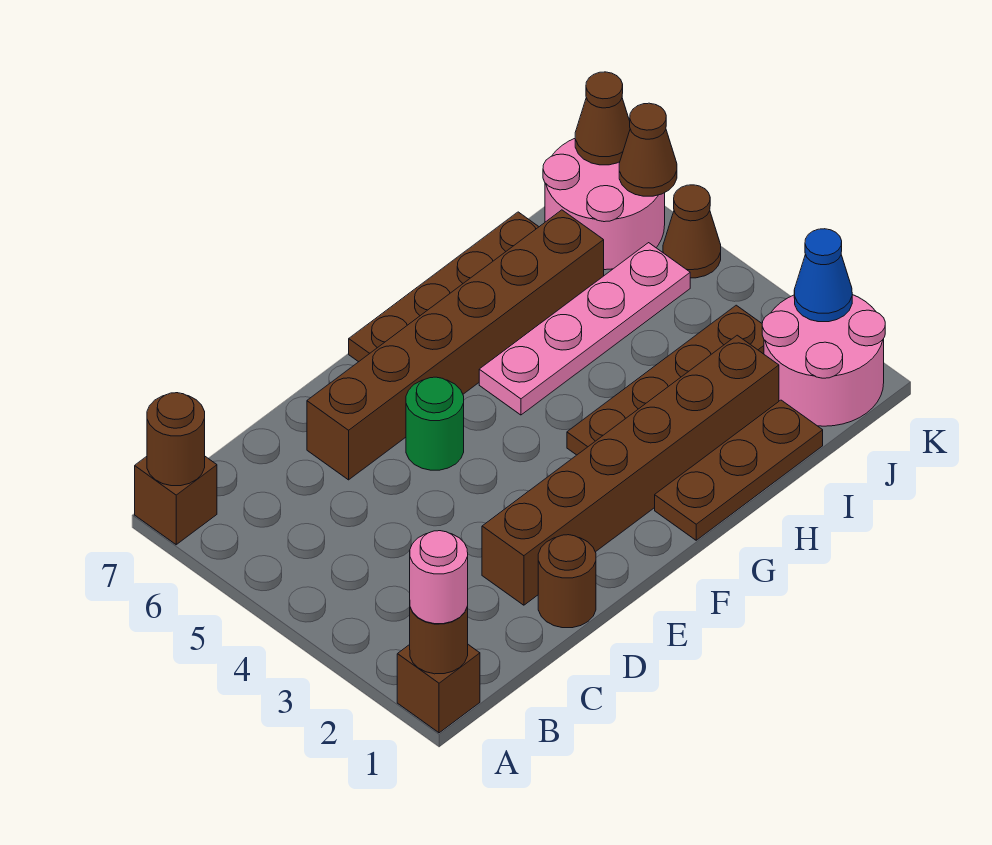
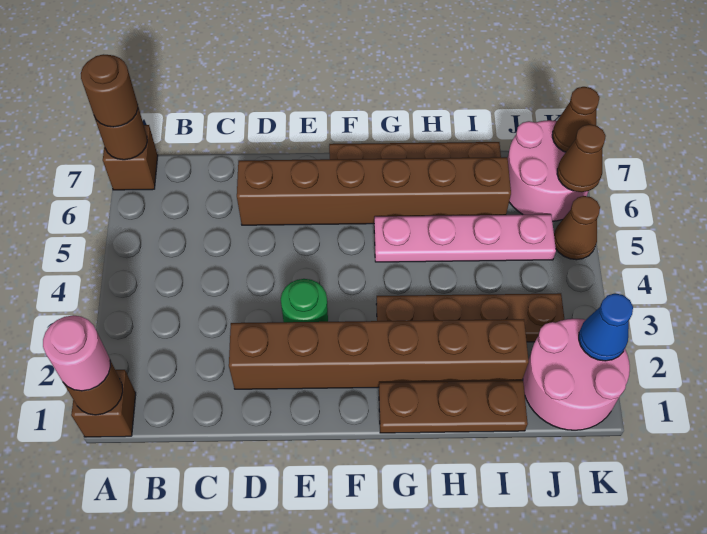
brown 1x1 round brick [538,535,596,628] -> brown 1x1 round brick moved to [81,54,138,127]
green 1x1 round brick [406,377,464,470] -> green 1x1 round brick moved to [281,279,328,322]

